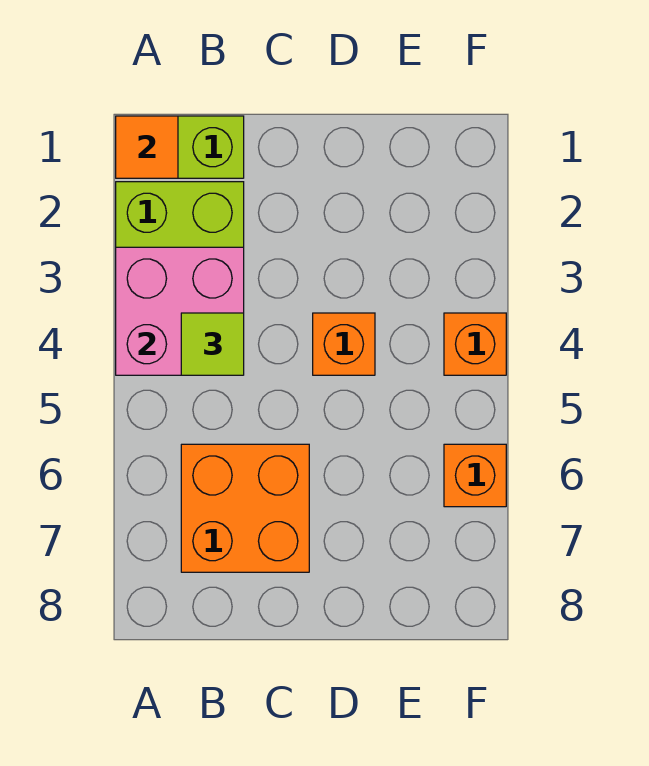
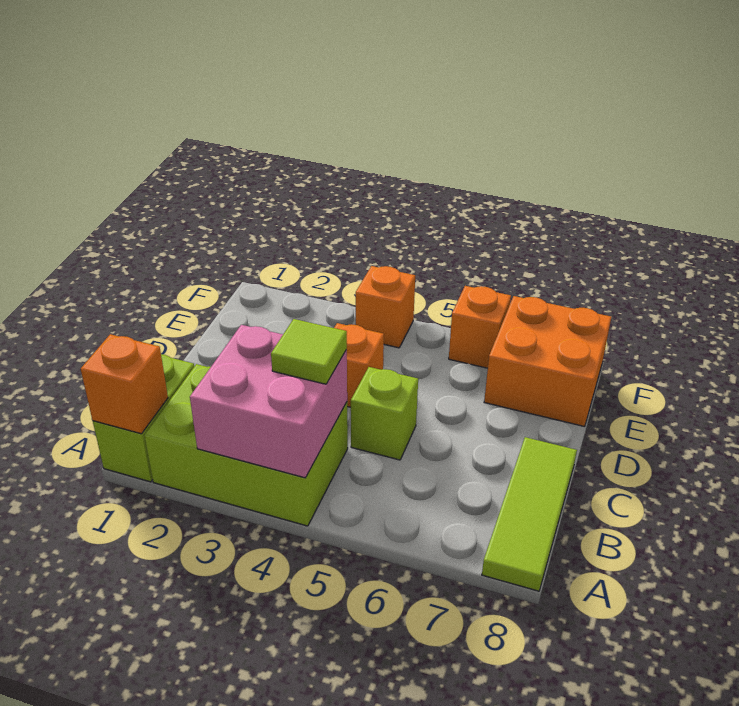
orange 1x1 tile [116,116,178,178] -> orange 1x1 brick [81,334,168,434]
none -> lime 1x3 tile [482,437,577,591]
orange 2x2 brick [181,444,309,572] -> orange 2x2 brick moved to [484,296,611,426]
none -> lime 1x1 brick [351,367,418,460]

